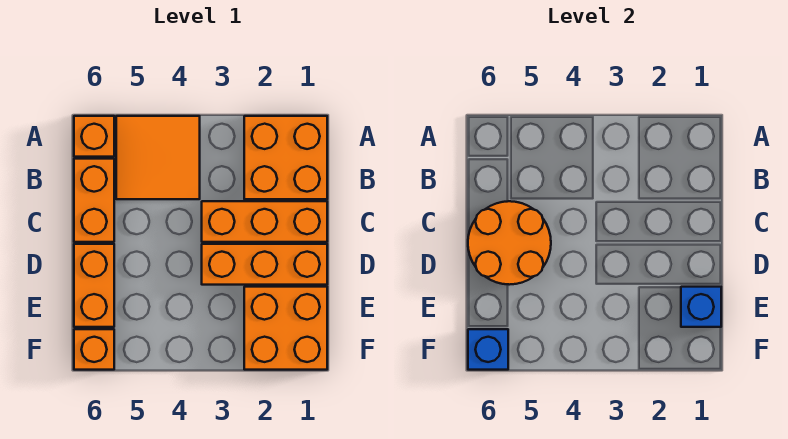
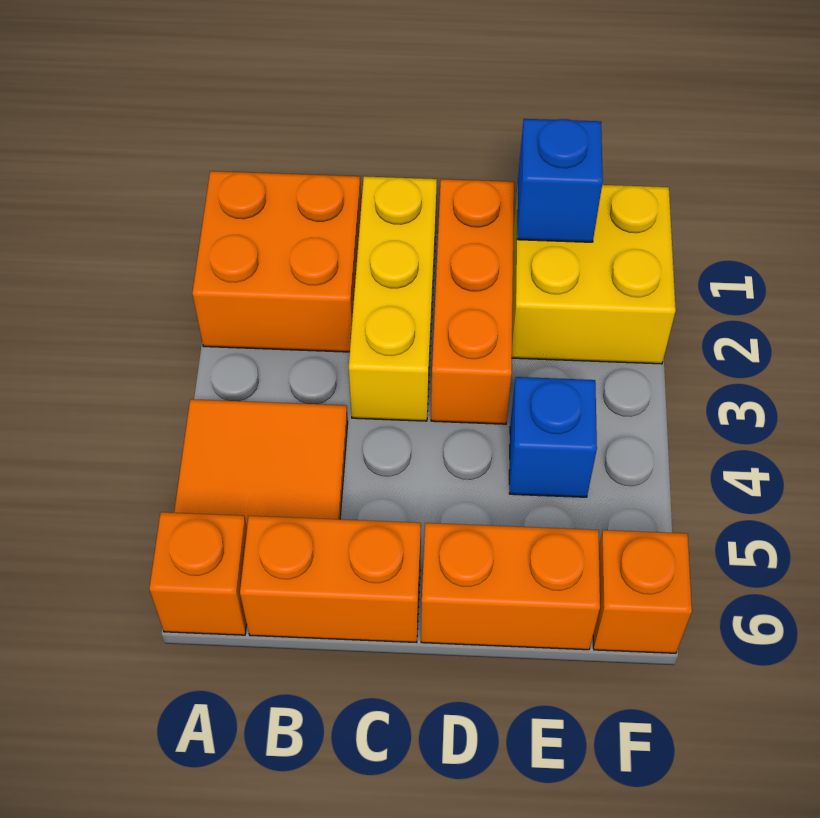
orange 1x3 brick [202,201,327,242] -> yellow 1x3 brick [349,176,437,421]
orange 2x2 round brick [468,201,551,285] -> none
orange 2x2 brick [244,287,327,370] -> yellow 2x2 brick [512,185,676,364]
blue 1x1 brick [468,329,508,370] -> blue 1x1 brick moved to [509,377,597,497]

